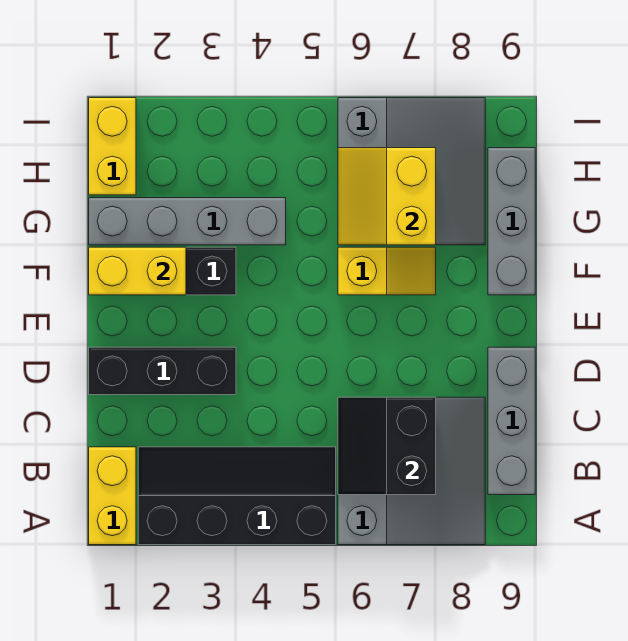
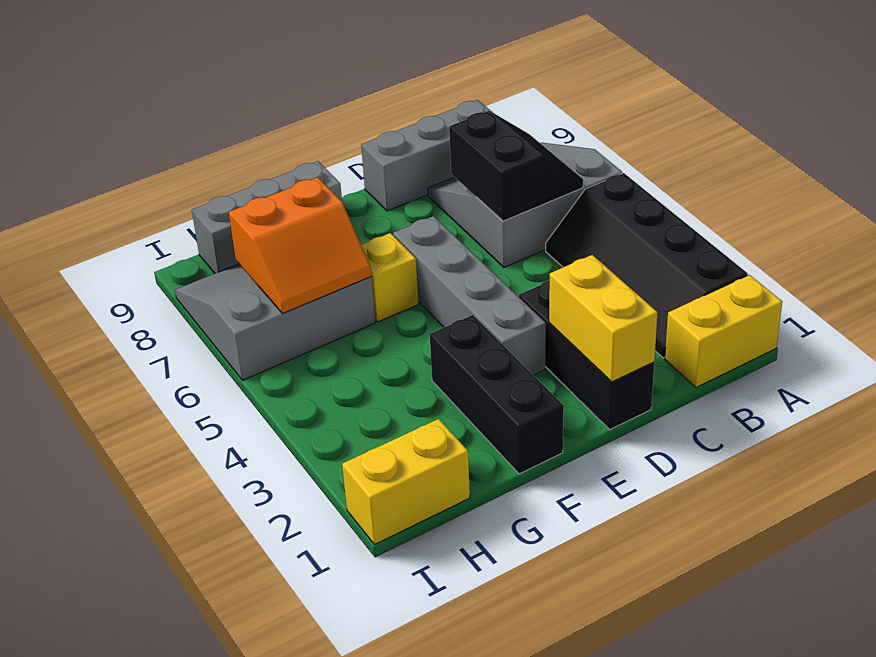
black 2x2 slope [338,397,436,495] -> black 2x2 slope turned to [449,111,583,221]
yellow 1x2 brick [89,247,186,295] -> yellow 1x2 brick moved to [549,255,658,382]
grey 1x4 brick [89,198,286,245] -> grey 1x4 brick moved to [393,216,546,375]
yellow 2x2 slope [338,148,436,245] -> orange 2x2 slope [229,177,372,313]

